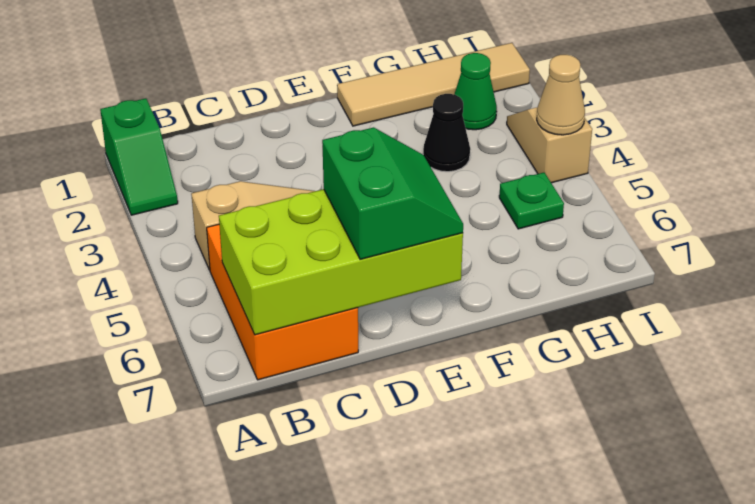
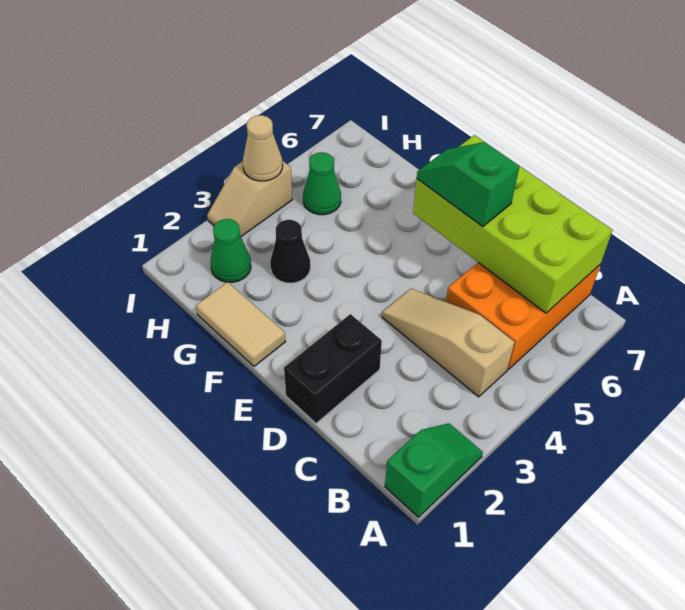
none -> black 1x2 brick [284,314,382,423]
green 2x2 slope [322,127,463,259] -> green 1x2 slope [417,142,520,227]
tan 1x4 tile [337,43,530,126] -> tan 1x2 tile [196,282,286,366]
green 1x1 plate [499,173,564,229] -> green 1x1 cone [303,152,341,215]

